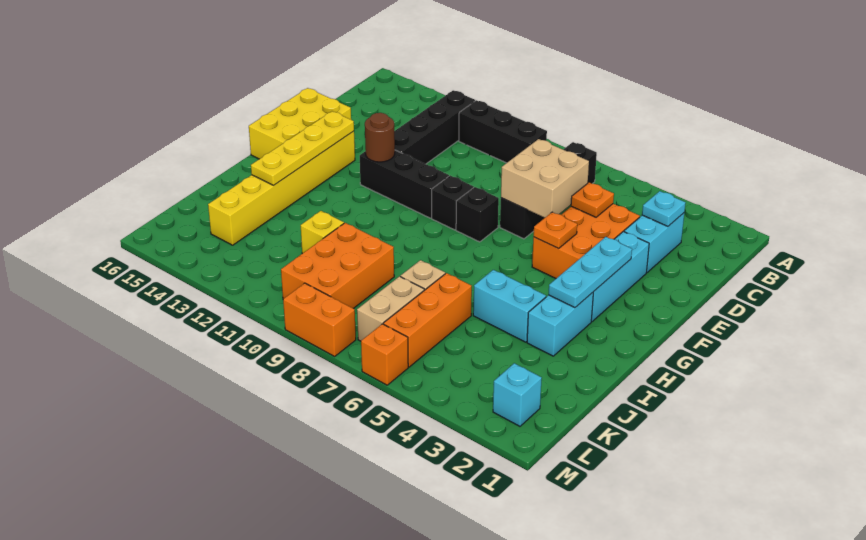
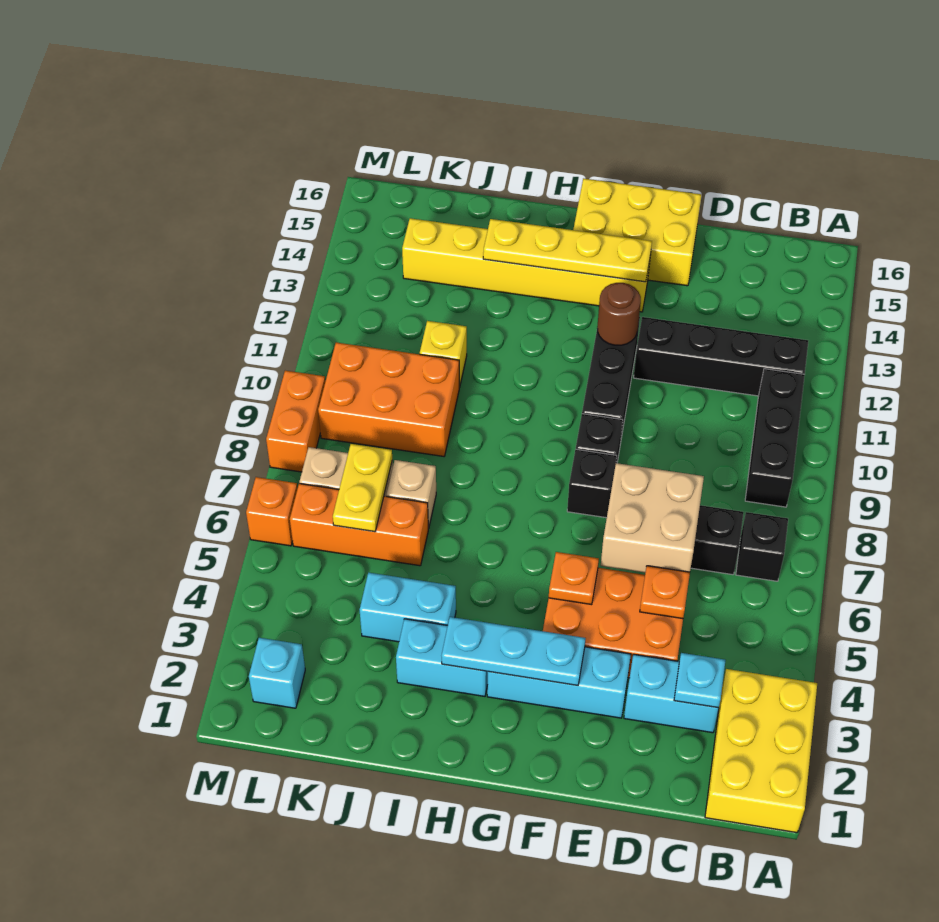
none -> yellow 2x3 brick [705,669,817,833]
cyan 1x2 brick [473,270,546,342] -> cyan 1x2 brick turned to [360,573,456,642]
none -> yellow 1x2 plate [333,444,392,532]

